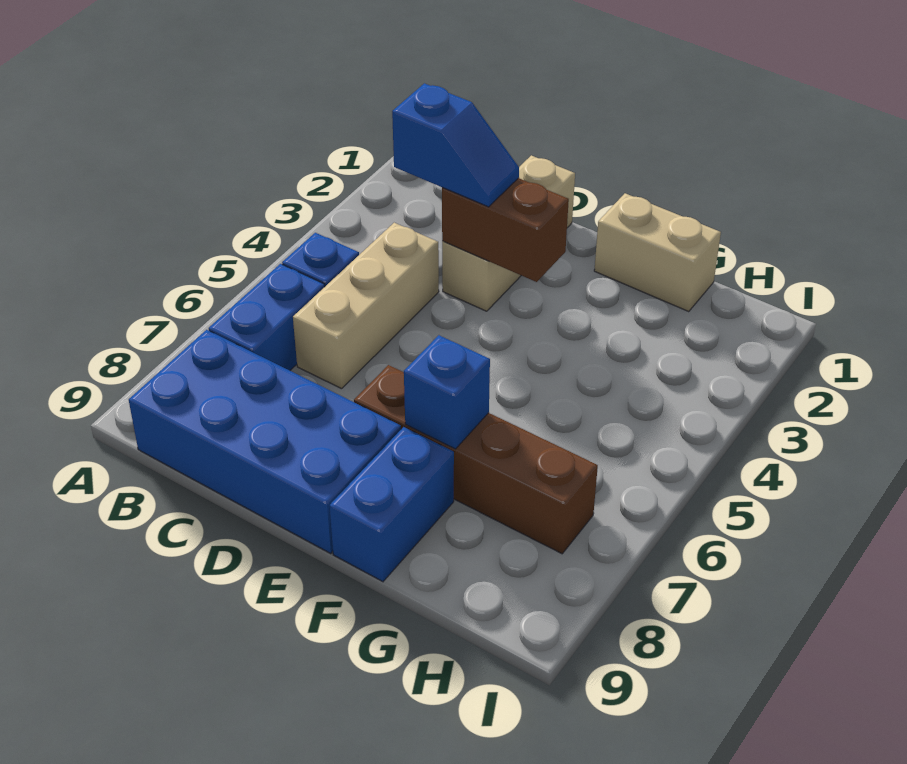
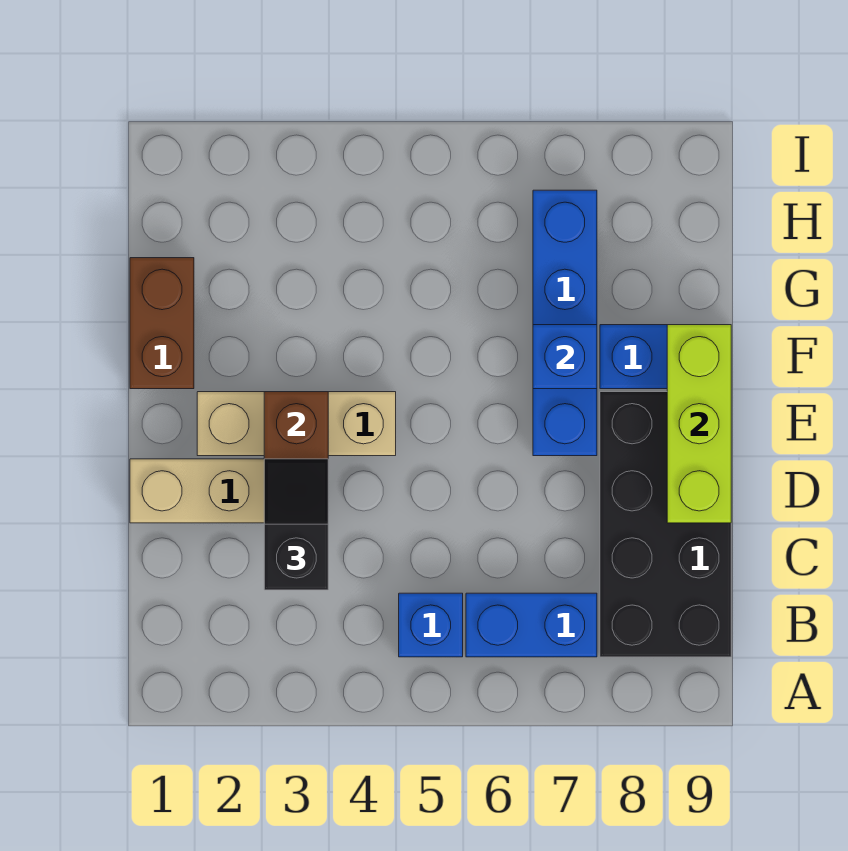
blue 2x4 brick [129,330,401,553] -> black 2x4 brick [600,392,731,657]
blue 1x2 slope [392,83,519,207] -> black 1x2 slope [264,459,328,590]
tan 1x3 brick [293,223,439,389] -> tan 1x3 brick moved to [197,392,396,456]
none -> lime 1x3 brick [667,325,731,523]
brown 1x4 brick [354,365,598,554] -> blue 1x4 brick [533,190,597,456]
tan 1x2 brick [594,193,721,312] -> brown 1x2 brick [130,258,194,389]

